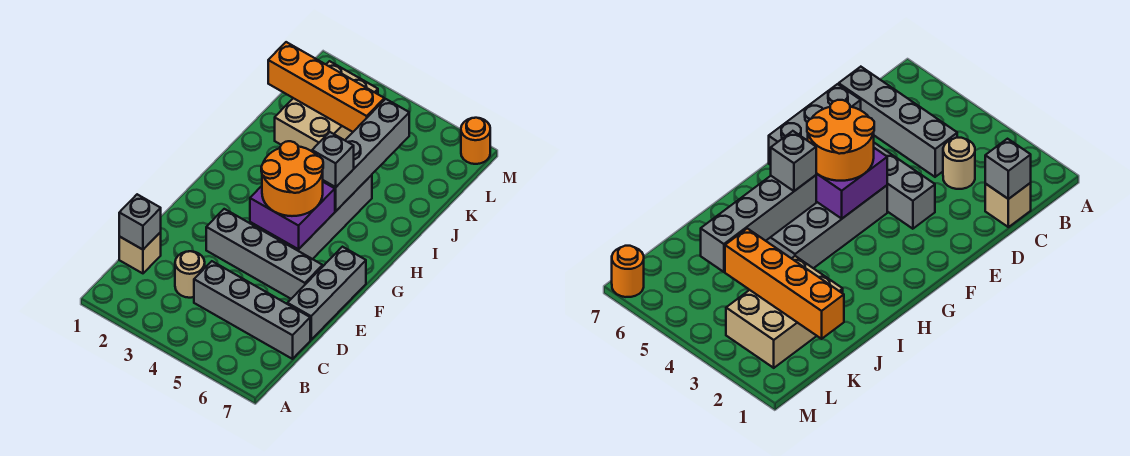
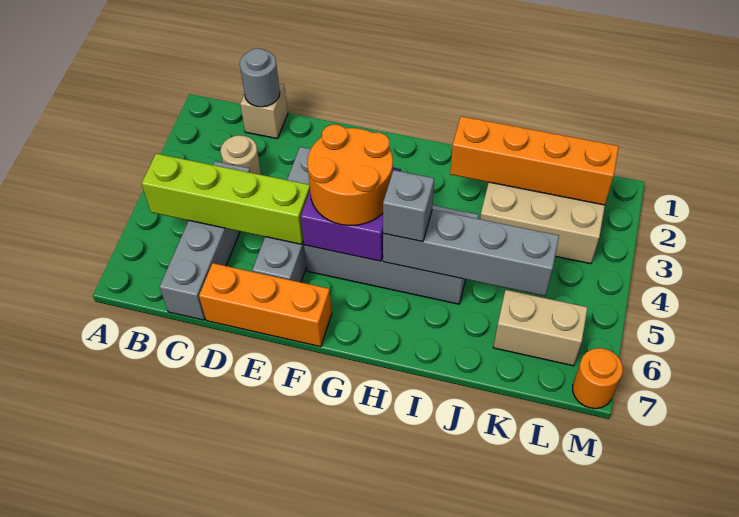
none -> lime 1x4 brick [142,154,310,244]
grey 1x1 brick [119,194,161,250] -> grey 1x1 round brick [240,49,280,107]
grey 1x3 brick [287,247,366,340] -> orange 1x3 brick [199,263,332,347]
orange 1x4 brick [268,42,384,132] -> orange 1x4 brick turned to [450,116,619,205]
none -> tan 1x2 brick [493,290,588,366]

